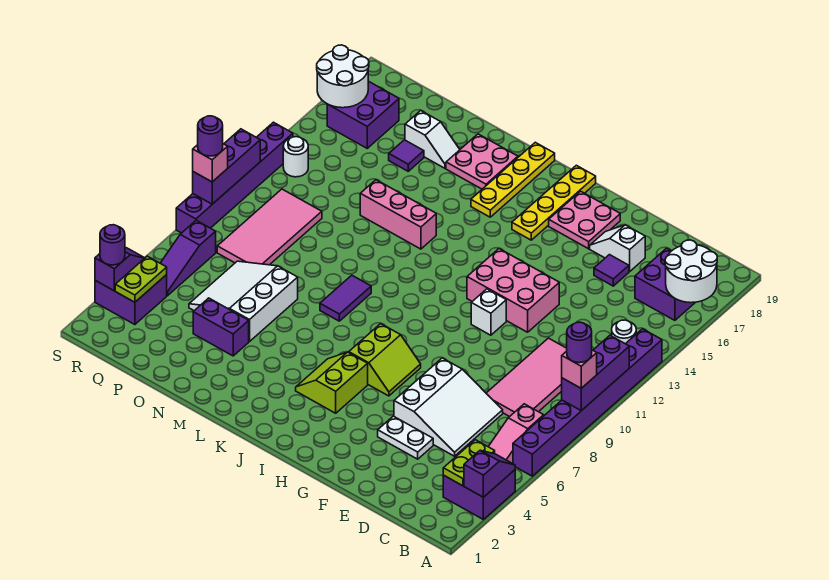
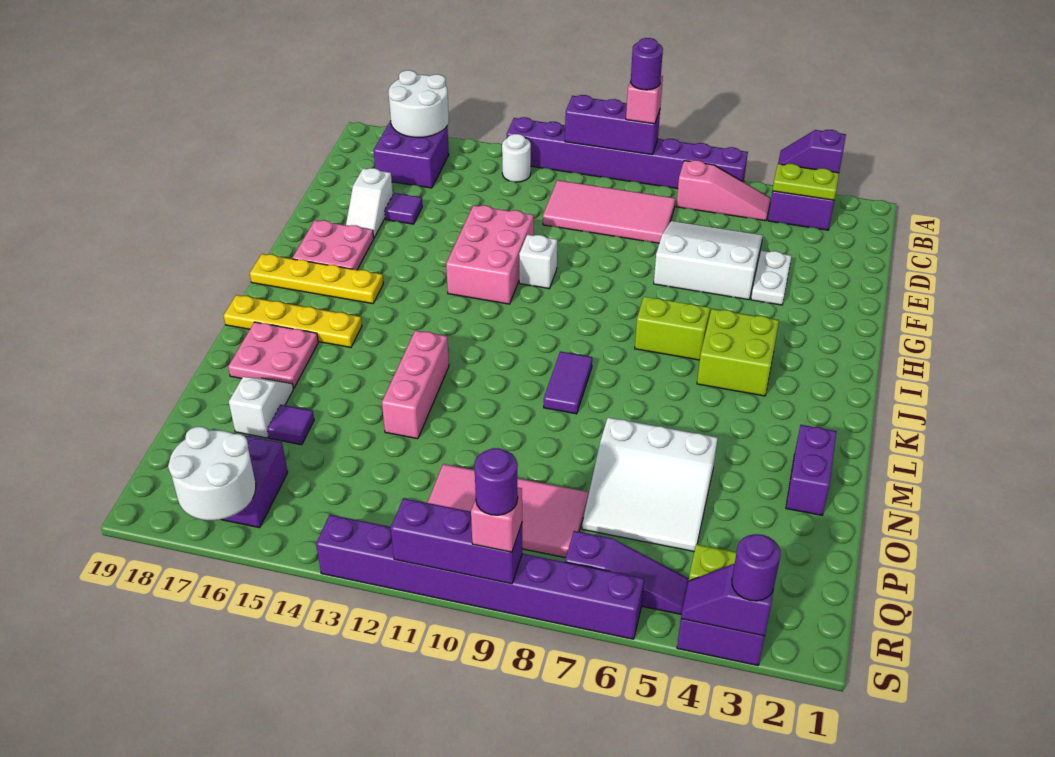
lime 2x2 slope [296,352,368,413] -> lime 2x2 brick [697,309,779,396]
purple 1x2 tile [320,275,371,321] -> purple 1x2 tile turned to [544,351,592,414]
purple 1x2 brick [193,298,249,356] -> purple 1x2 brick moved to [786,425,837,515]
white 1x1 round brick [283,137,308,177] -> none
purple 1x6 brick [176,122,293,233] -> purple 1x8 brick [316,515,644,639]

